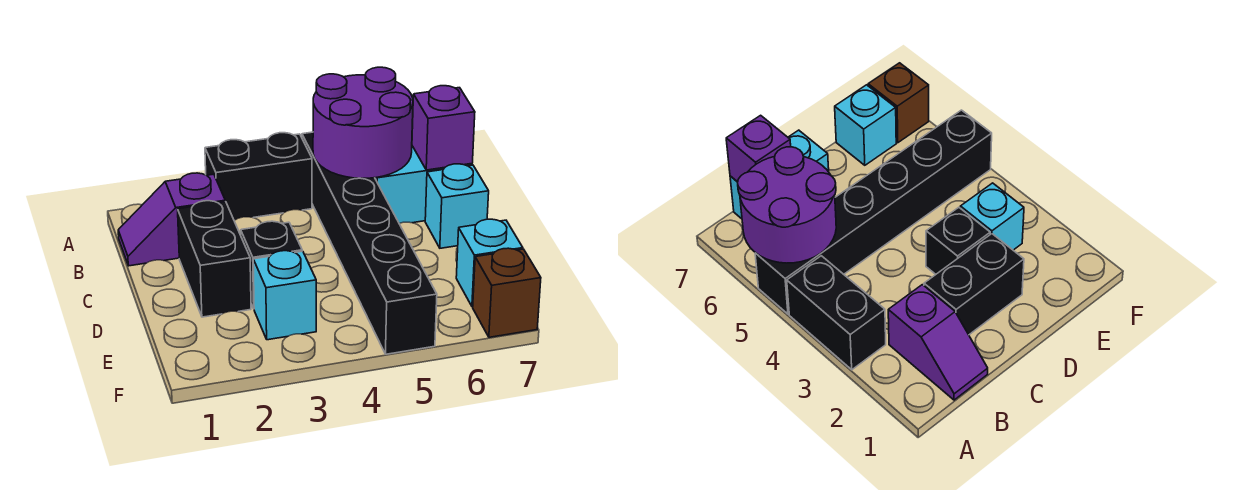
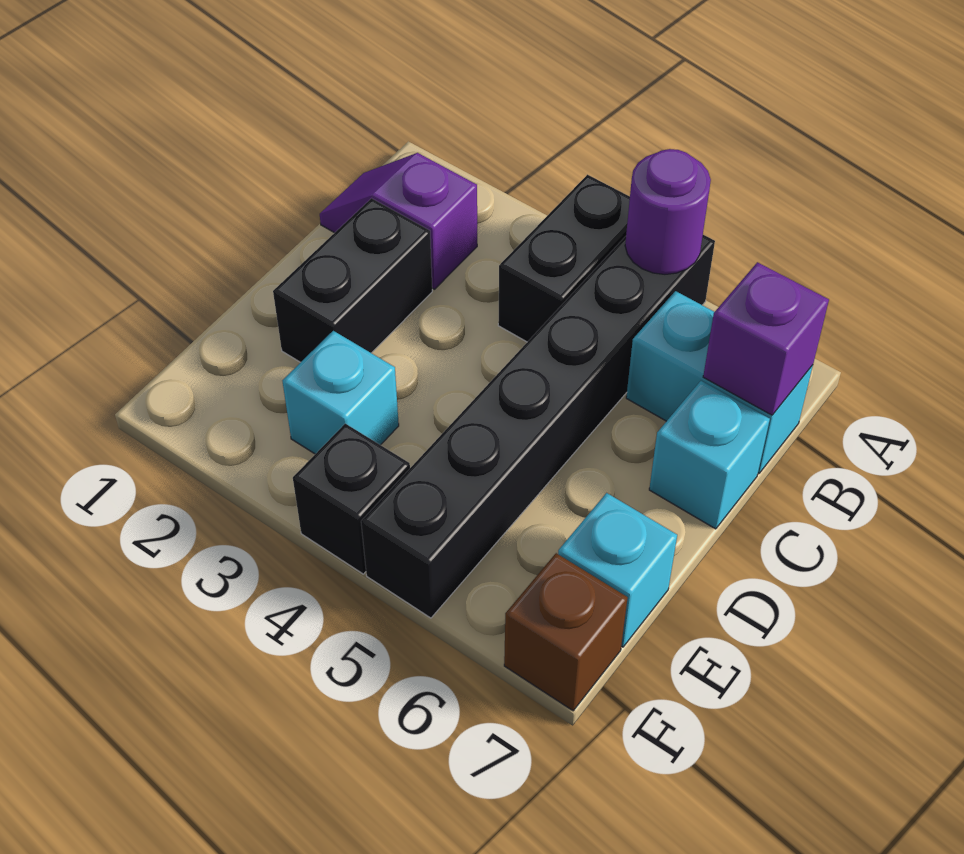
black 1x2 brick [205,133,312,220] -> black 1x2 brick turned to [498,175,630,342]
purple 2x2 round brick [313,67,413,178] -> purple 1x1 round brick [625,149,711,274]
black 1x1 brick [241,221,302,308] -> black 1x1 brick moved to [293,424,410,574]

